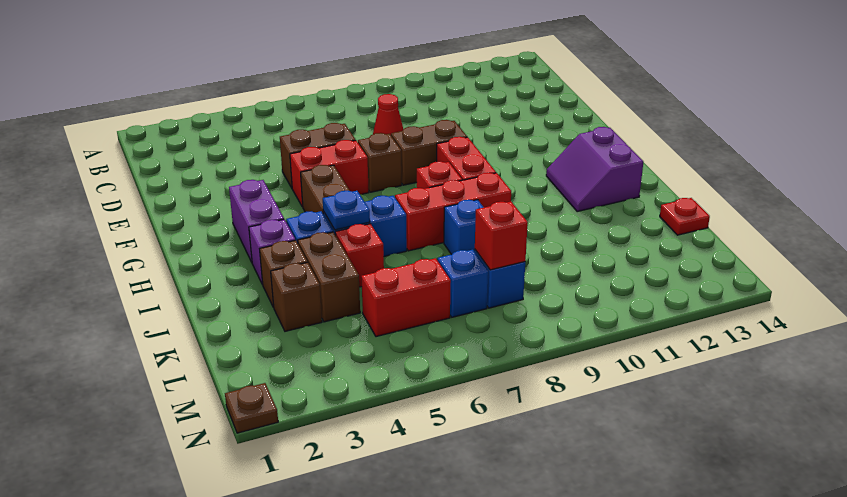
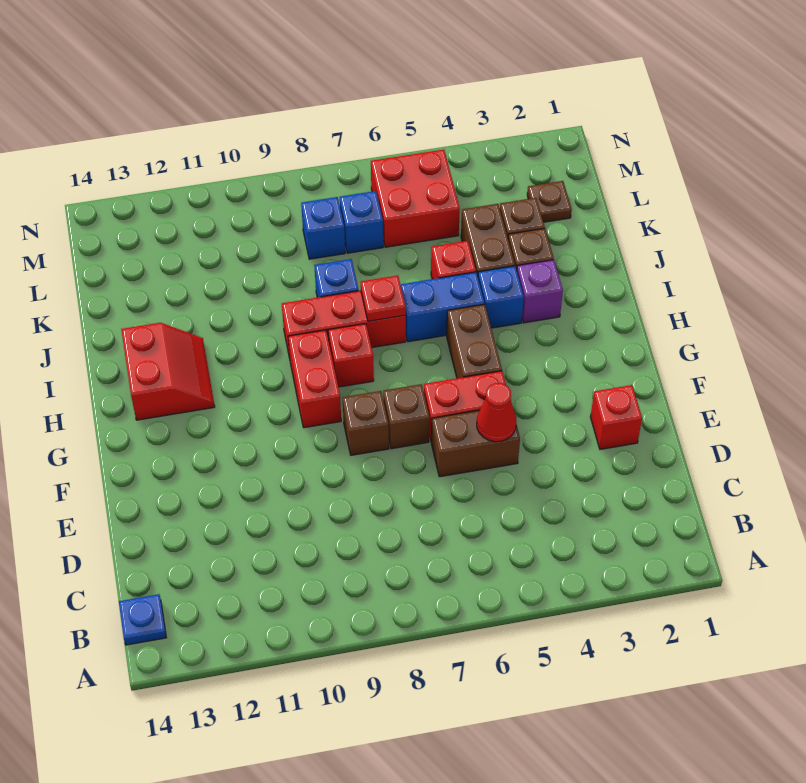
red 1x1 cone [373,94,403,135] -> red 1x1 cone moved to [477,383,517,442]
brown 1x2 brick [391,120,467,185] -> brown 1x1 brick [343,391,389,455]
purple 1x2 brick [229,180,284,262] -> none
purple 2x2 slope [546,127,643,212] -> red 2x2 slope [121,323,215,420]
blue 1x1 plate [323,191,370,230] -> blue 1x1 plate moved to [119,594,166,645]
red 1x1 plate [660,198,710,235] -> red 1x1 plate moved to [361,275,406,321]
red 1x2 brick [361,258,451,337] -> red 2x2 brick [371,150,460,247]
red 1x1 brick [475,202,528,270] -> red 1x1 brick moved to [590,385,642,450]
brown 1x1 plate [225,383,278,433] -> brown 1x1 plate moved to [527,181,572,222]

